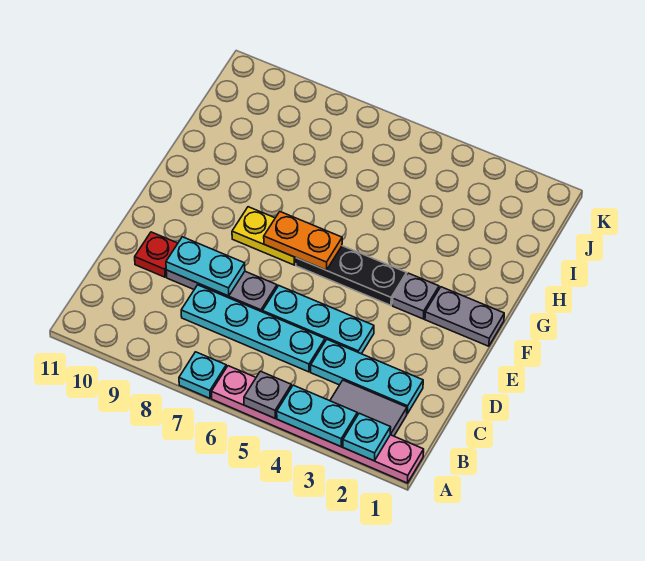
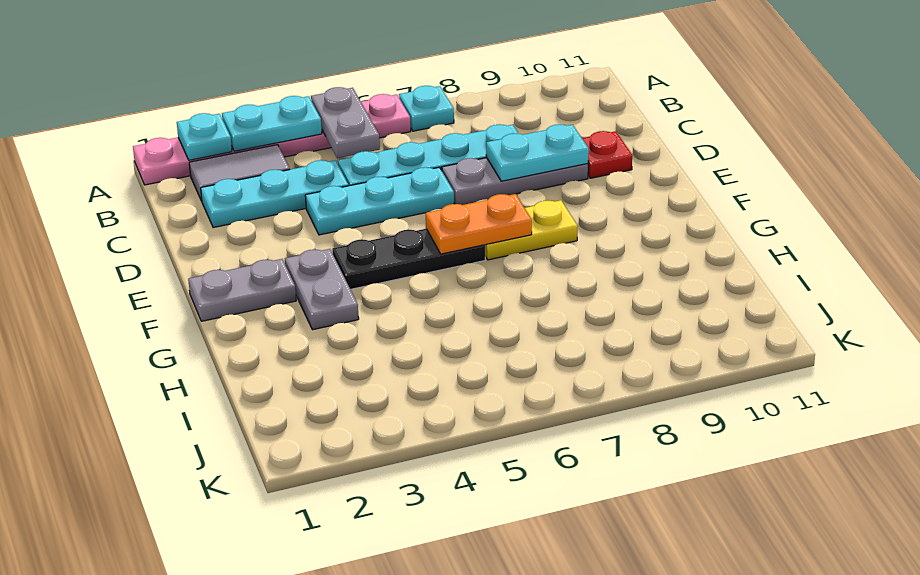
grey 1x1 plate [244,371,291,418] -> grey 1x2 plate [311,87,380,158]
grey 1x1 plate [393,273,439,319] -> grey 1x2 plate [285,249,359,330]

